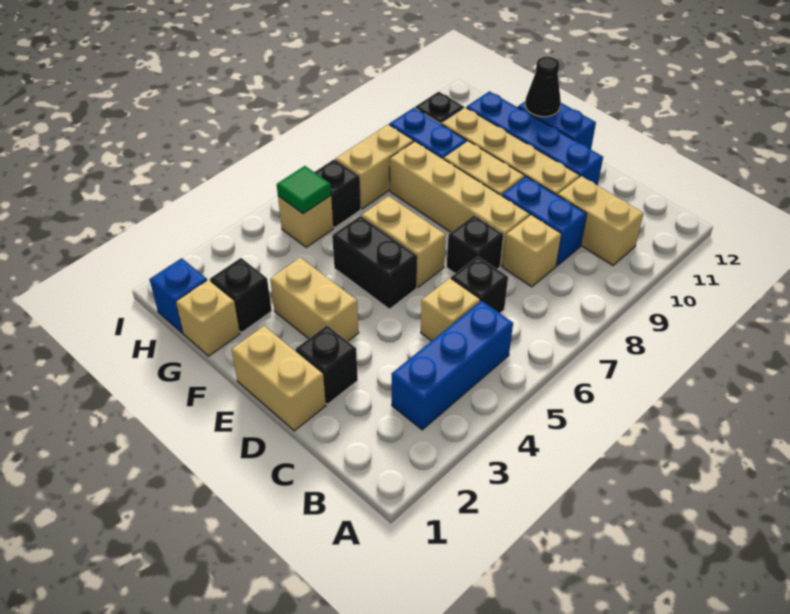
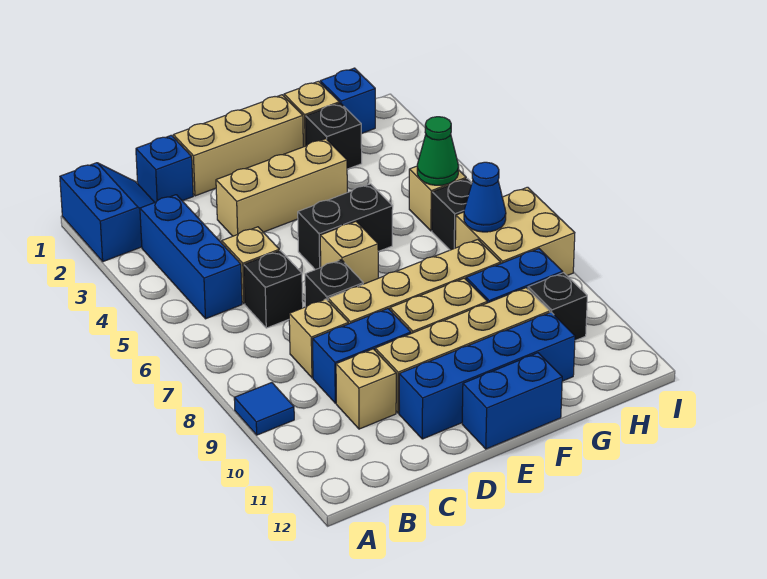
none -> blue 2x2 slope [60,163,155,262]
none -> blue 1x1 tile [234,383,294,435]
tan 1x2 brick [558,176,644,265] -> tan 1x1 brick [336,349,396,429]
none -> blue 1x1 brick [136,135,193,202]
tan 1x2 brick [232,326,326,431] -> tan 1x3 brick [173,95,303,196]
black 1x1 brick [296,325,358,404] -> none
tan 1x2 brick [270,257,359,341] -> tan 1x3 brick [216,139,347,236]
tan 1x2 brick [362,196,446,288] -> tan 1x1 brick [320,222,378,284]
black 1x1 cone [525,57,561,117] -> none
green 1x1 tile [277,166,331,214] -> green 1x1 cone [417,117,459,185]
tan 1x2 brick [336,124,414,209] -> tan 2x2 brick [455,187,575,275]
none -> blue 1x1 cone [464,162,506,232]

